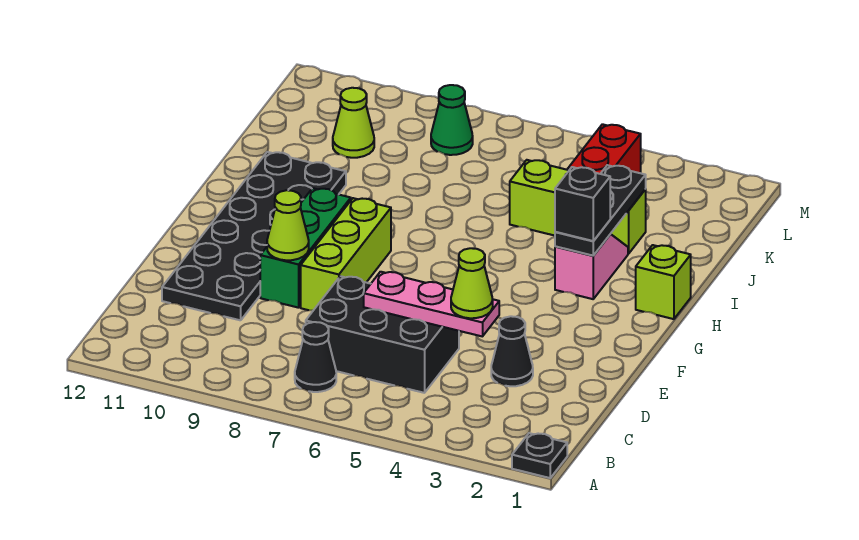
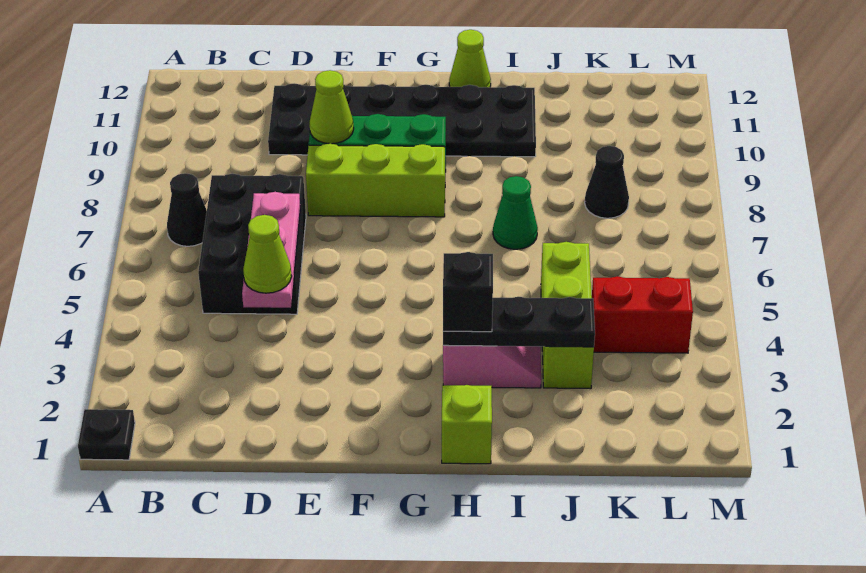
black 1x1 cone [491,316,533,386] -> black 1x1 cone moved to [585,146,629,218]
lime 1x1 cone [333,88,374,158] -> lime 1x1 cone moved to [449,30,491,87]
green 1x1 cone [431,85,473,155] -> green 1x1 cone moved to [493,176,538,249]

